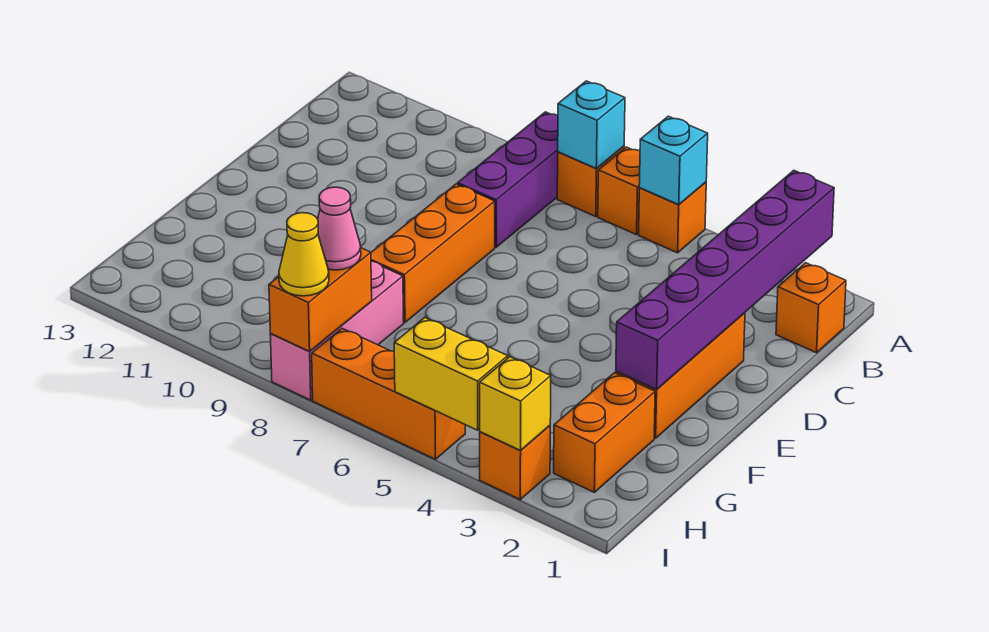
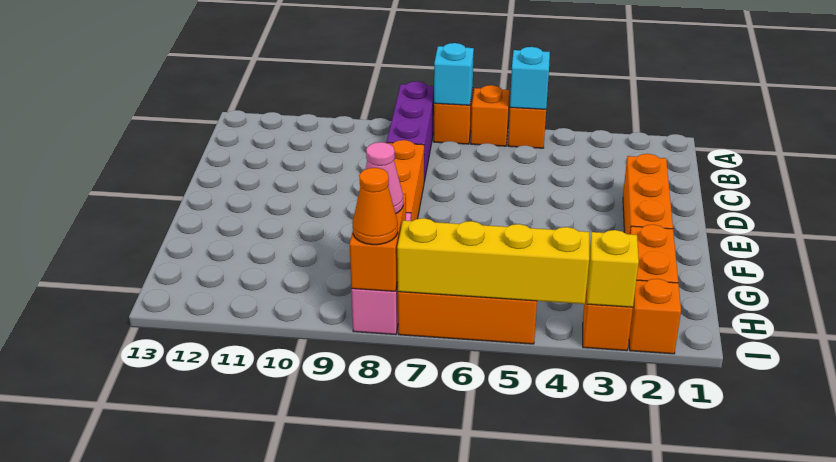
purple 1x6 brick [616,170,834,389] -> none
orange 1x1 brick [776,263,846,353] -> orange 1x1 brick moved to [629,279,681,354]
yellow 1x2 brick [394,318,508,430] -> yellow 1x4 brick [397,218,589,304]
yellow 1x1 cone [279,213,329,296] -> orange 1x1 cone [353,168,398,245]

